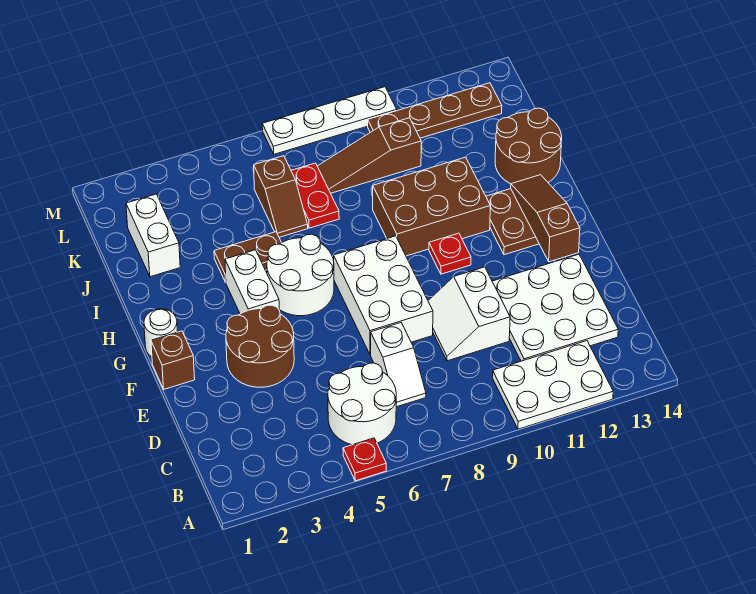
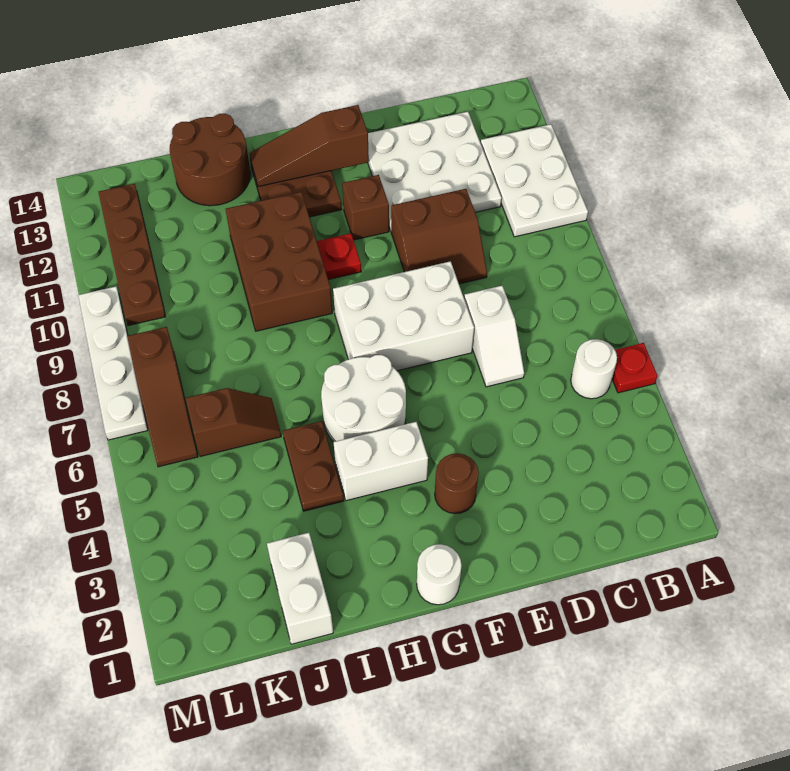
white 2x2 round brick [328,363,396,445] -> white 1x1 round brick [571,339,617,399]
white 1x2 slope [371,323,426,407] -> white 1x2 slope turned to [464,286,524,387]
white 2x2 slope [428,267,510,361] -> brown 2x2 slope [391,189,487,284]
brown 2x2 round brick [226,305,294,387] -> brown 1x1 round brick [435,453,479,514]
brown 1x1 brick [151,331,195,389] -> brown 1x1 brick moved to [342,175,389,240]
white 1x2 brick [126,194,180,277] -> white 1x2 brick turned to [267,533,333,644]
red 1x2 plate [291,163,339,228] -> none
brown 1x3 slope [317,118,421,193] -> brown 1x3 slope moved to [127,327,198,467]

